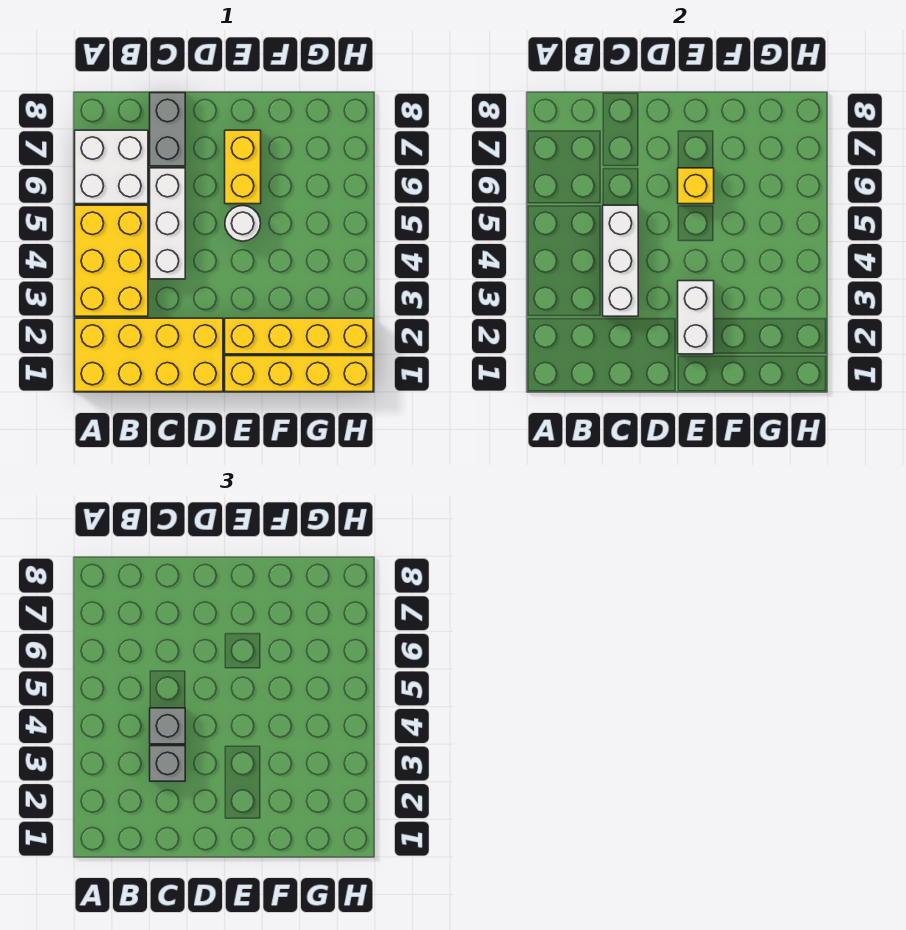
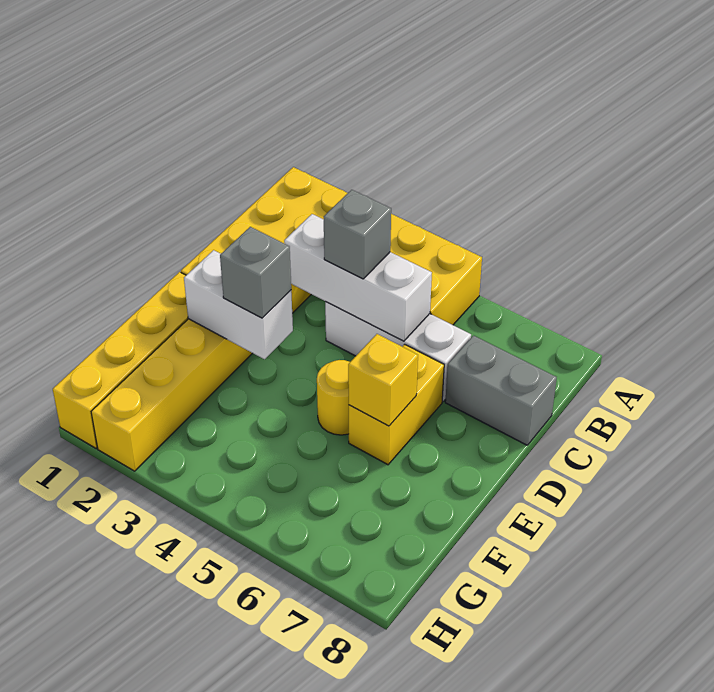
white 2x2 brick [75,130,148,204] -> none
grey 1x1 brick [150,746,185,781] -> grey 1x1 brick moved to [220,227,291,318]
white 1x1 round brick [225,206,261,241] -> yellow 1x1 round brick [317,360,350,435]
yellow 1x2 brick [225,130,261,204] -> yellow 1x2 brick turned to [349,344,444,465]

